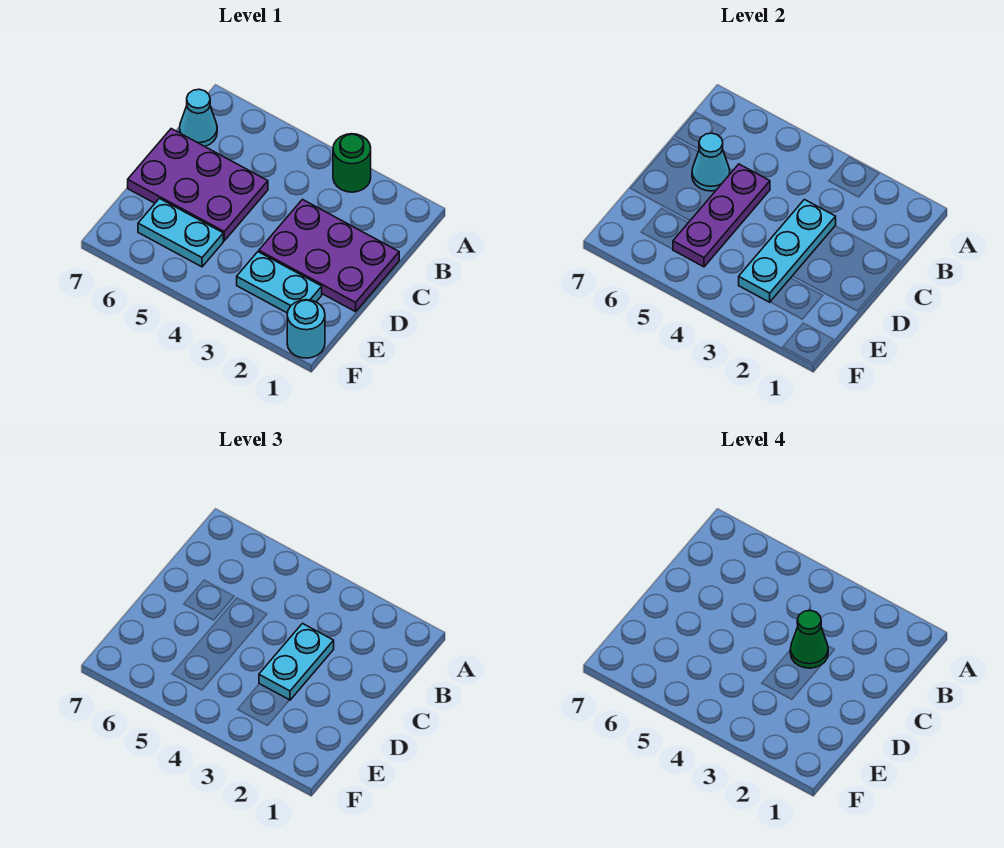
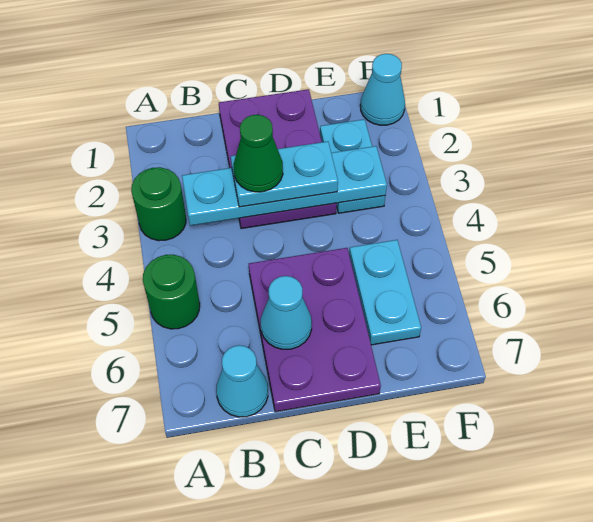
none -> green 1x1 round brick [143,255,200,329]
cyan 1x3 plate [739,200,836,302] -> cyan 1x4 plate [182,146,387,226]
purple 1x3 plate [673,164,770,267] -> none
cyan 1x1 round brick [287,300,325,358] -> cyan 1x1 cone [360,54,405,125]

